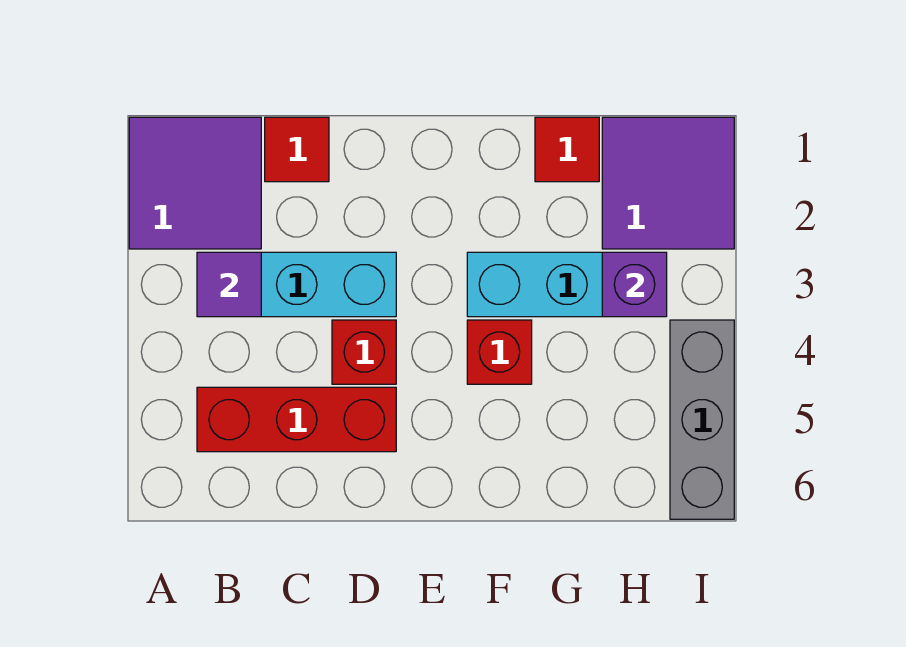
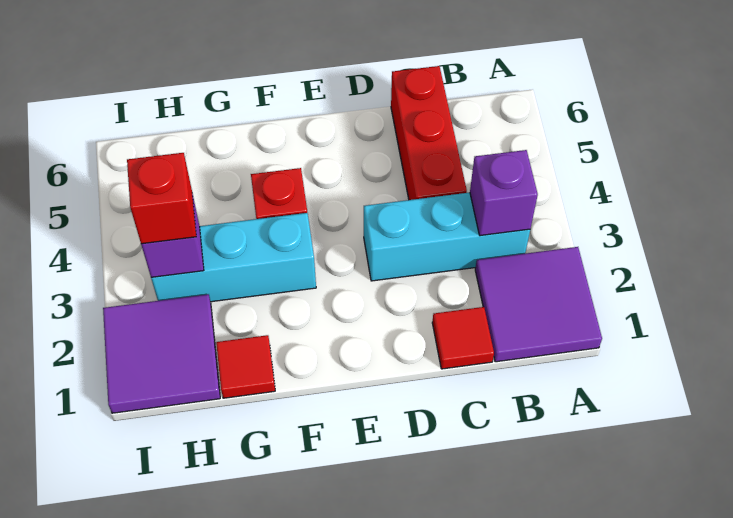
purple 1x1 tile [197,252,261,317] -> purple 1x1 brick [470,150,538,236]
red 1x3 brick [197,387,396,452] -> red 1x3 brick turned to [391,66,467,200]
red 1x1 brick [332,320,396,384] -> red 1x1 brick moved to [127,153,196,244]
grey 1x3 brick [670,320,734,519] -> none

